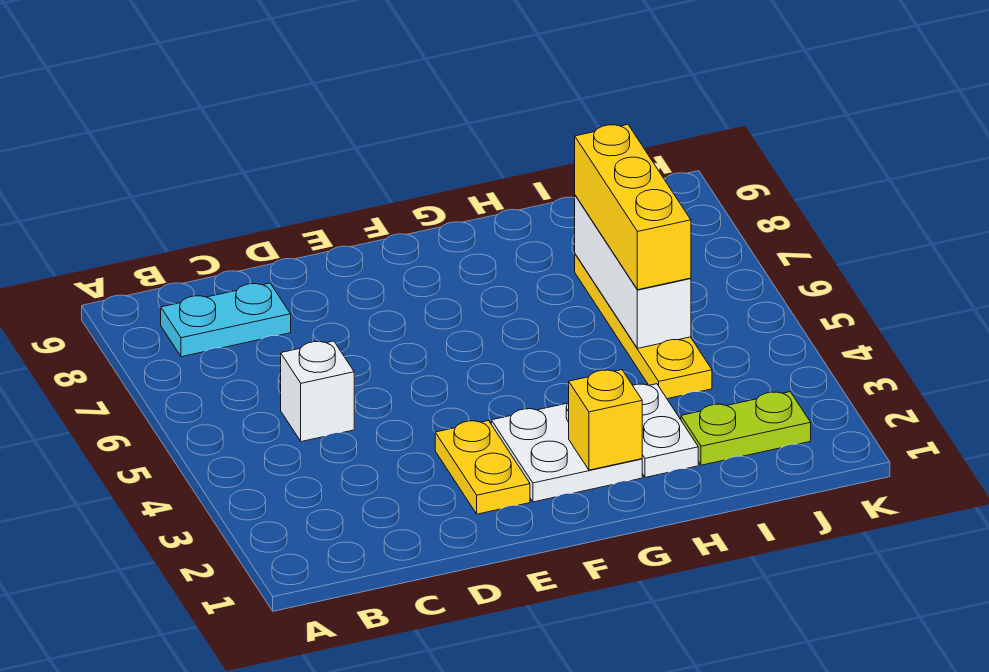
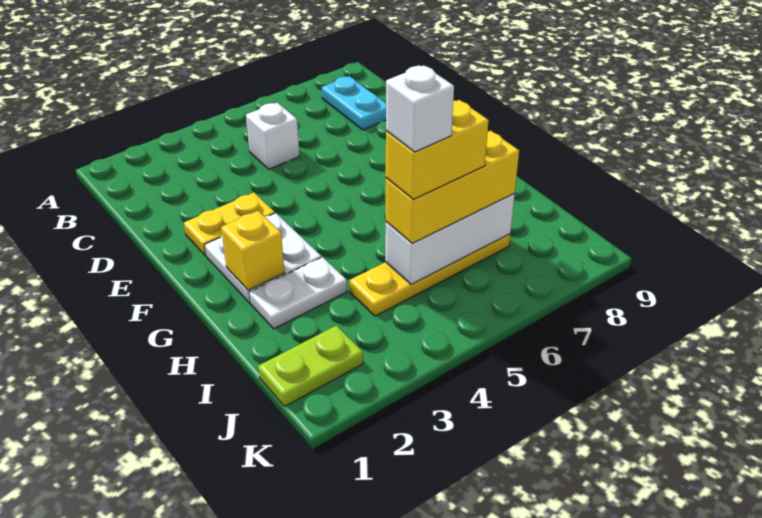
lime 1x2 plate [681,392,811,465] -> lime 1x2 plate turned to [258,325,363,407]
none -> yellow 1x2 brick [386,100,489,200]
none -> white 1x1 brick [386,65,454,152]

